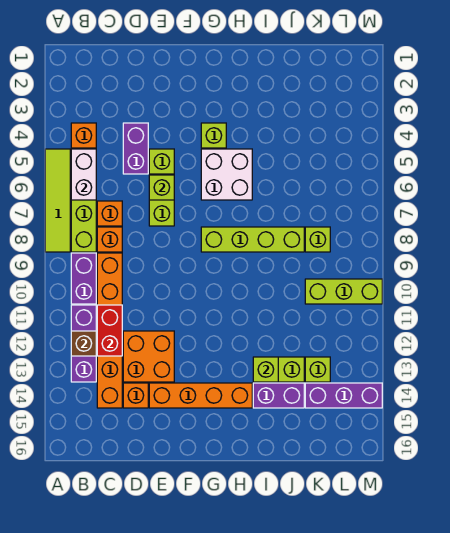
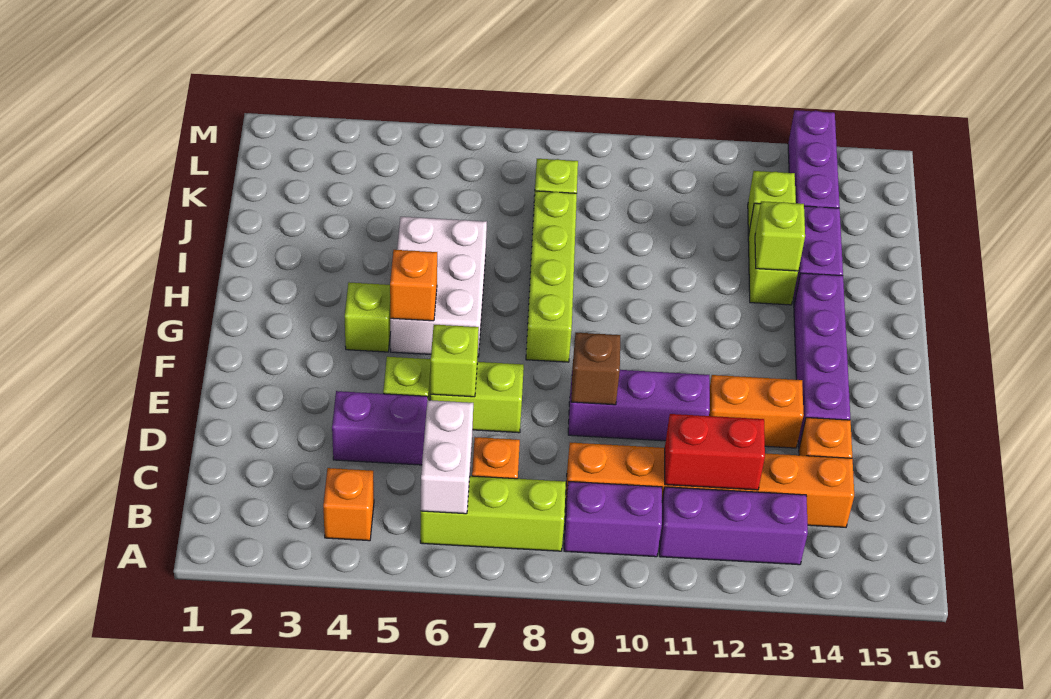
lime 1x4 tile [45,149,70,252] -> none
white 1x2 brick [71,149,96,200] -> white 1x2 brick turned to [421,400,473,514]
brown 1x1 brick [71,331,96,356] -> brown 1x1 brick moved to [571,333,621,405]
orange 1x1 brick [97,227,122,252] -> orange 1x1 brick moved to [390,250,437,321]
orange 2x2 brick [123,331,174,382] -> orange 1x2 brick [709,375,804,448]
none -> purple 1x3 brick [568,370,710,441]
orange 1x4 brick [149,383,252,408] -> purple 1x4 brick [794,273,850,447]
white 2x2 brick [201,149,252,200] -> white 2x3 brick [390,217,487,357]
lime 1x3 brick [305,279,382,304] -> none

